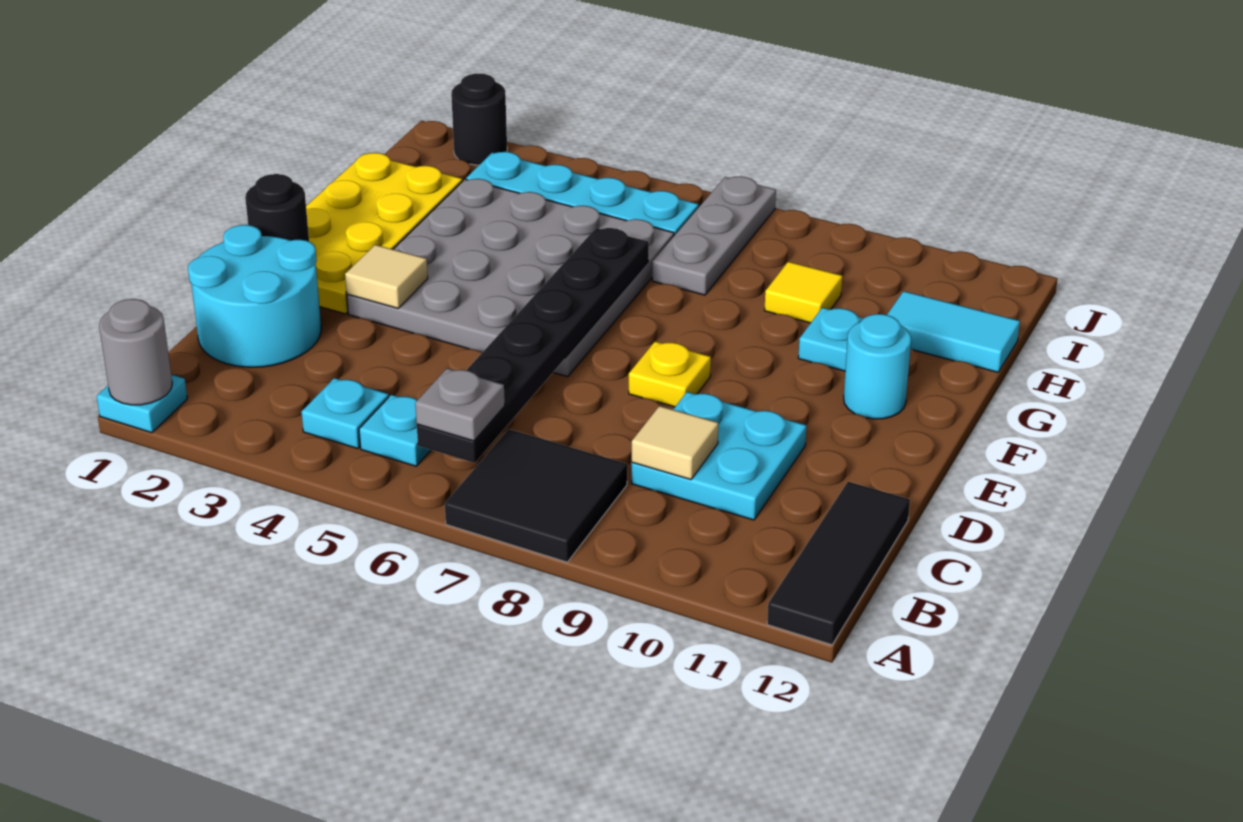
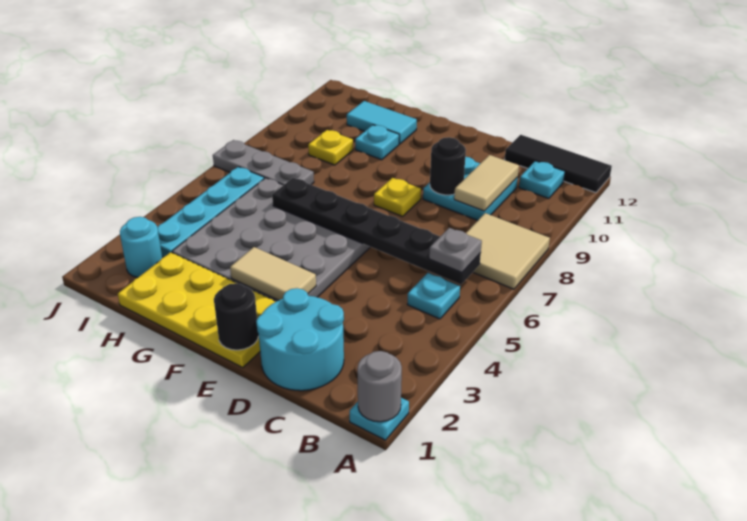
black 2x2 tile [445,429,627,562] -> tan 2x2 tile [466,213,550,289]
cyan 1x1 plate [302,378,389,449] -> cyan 1x1 plate moved to [519,161,565,199]
tan 1x1 tile [632,406,718,480] -> tan 1x2 tile [454,155,519,211]
tan 1x1 tile [345,245,428,308] -> tan 1x2 tile [230,247,316,300]
cyan 1x1 round brick [844,314,911,419] -> cyan 1x1 round brick moved to [120,217,163,278]
yellow 1x1 tile [764,262,842,323] -> yellow 1x1 plate [308,130,353,165]
cyan 1x2 tile [887,291,1020,372] -> cyan 1x2 tile turned to [347,101,417,144]
black 1x1 round brick [451,74,507,165] -> black 1x1 round brick moved to [430,137,466,195]

